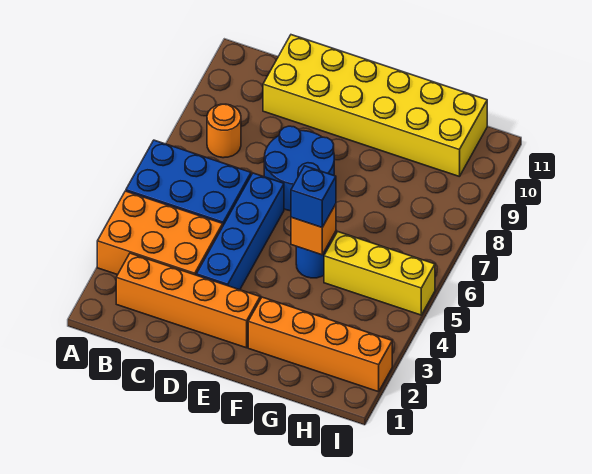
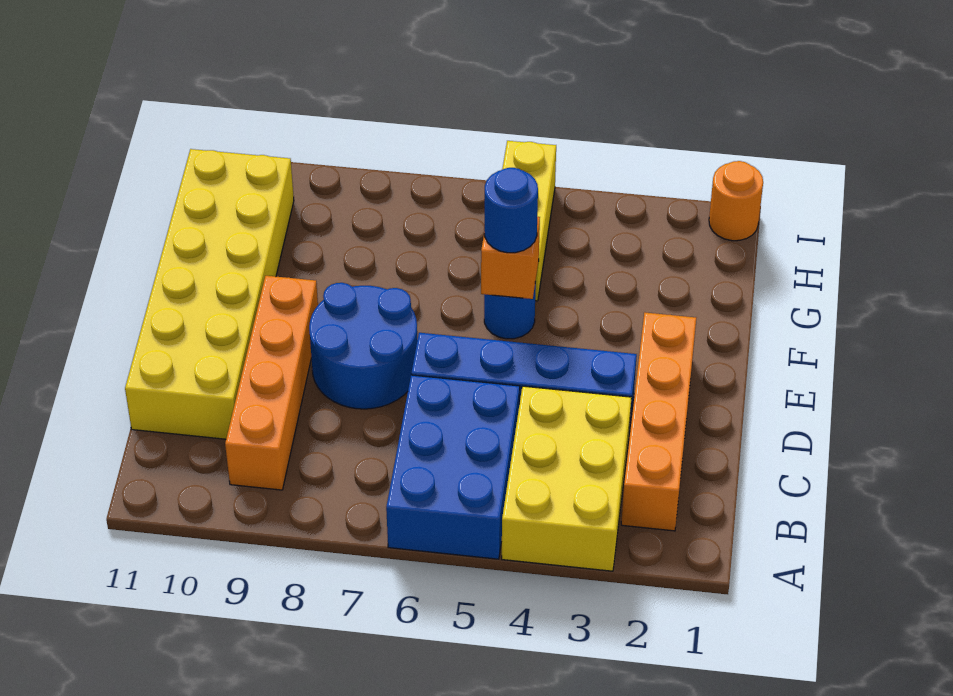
orange 2x3 brick [97,191,223,275] -> yellow 2x3 brick [502,386,632,571]
orange 1x1 round brick [207,104,241,158] -> orange 1x1 round brick moved to [709,161,763,241]
orange 1x4 brick [248,297,392,392] -> orange 1x4 brick moved to [225,276,318,490]
blue 1x1 brick [291,166,336,227] -> blue 1x1 round brick [485,168,538,253]

